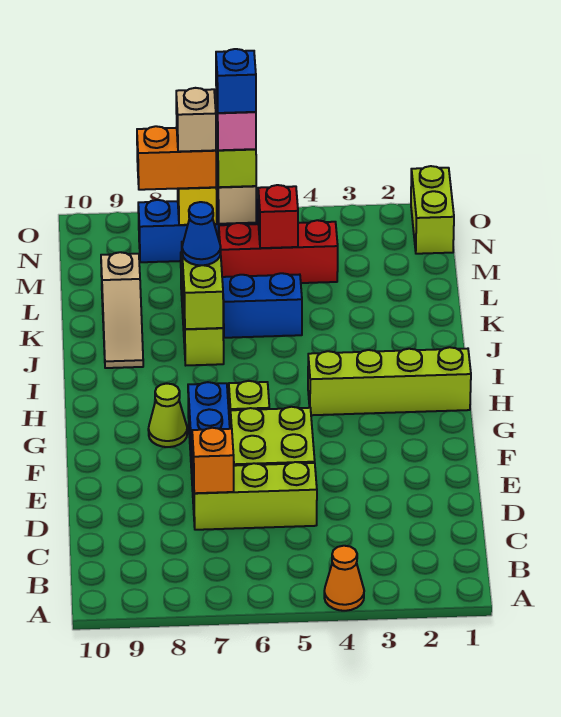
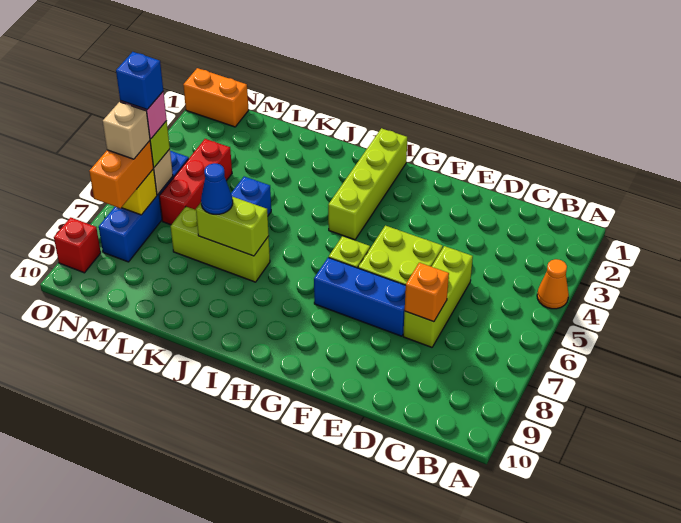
lime 1x1 cone [148,384,187,447] -> none
tan 1x3 slope [101,252,143,368] -> none
red 1x1 brick [258,185,298,248] -> red 1x1 brick moved to [54,217,101,273]
lime 1x2 brick [411,166,454,254] -> orange 1x2 brick [183,68,249,127]

